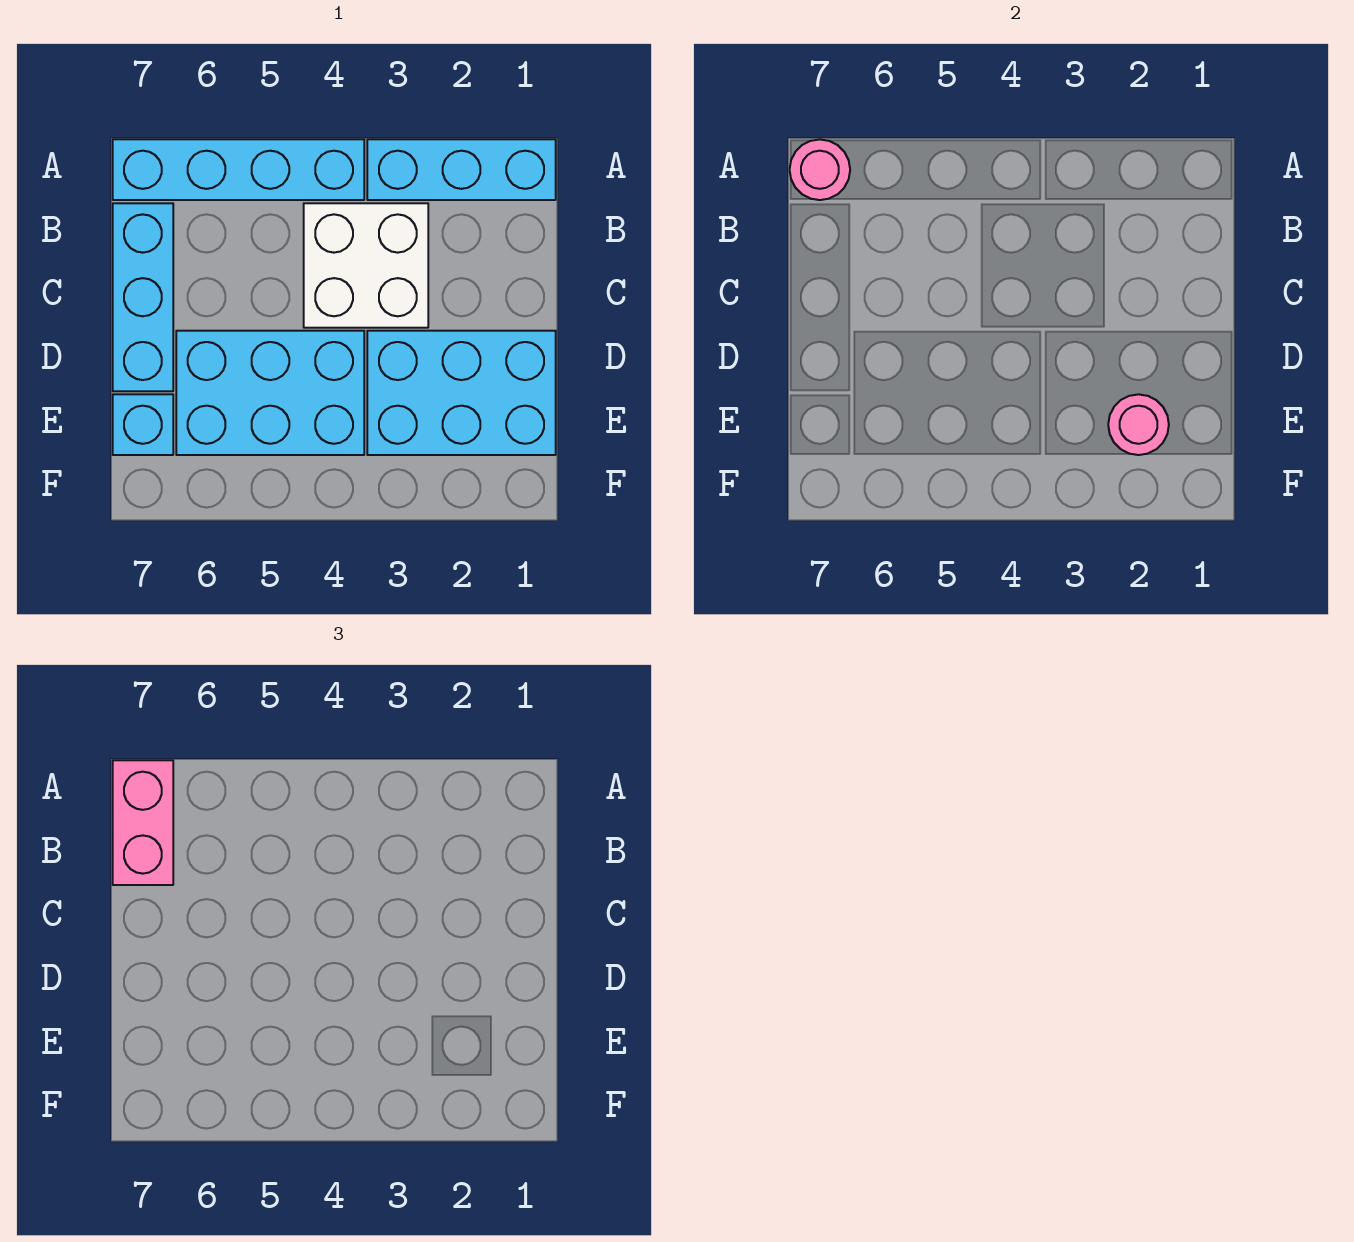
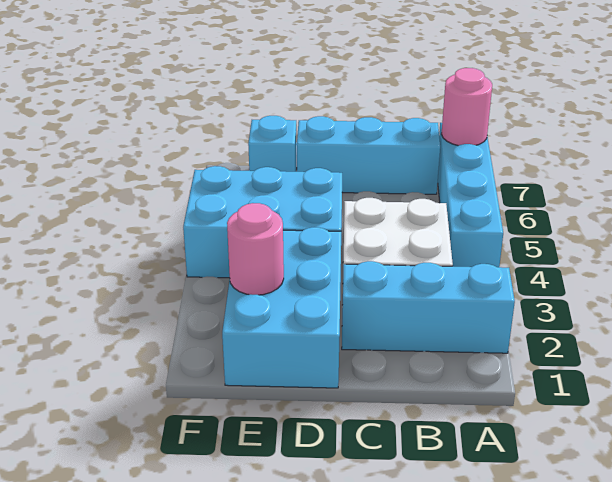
cyan 1x3 brick [367,139,556,200] -> cyan 1x3 brick turned to [342,261,515,353]
pink 1x2 brick [113,760,173,885] -> none
cyan 2x3 brick [176,331,364,455] -> cyan 2x3 brick turned to [183,166,342,278]

